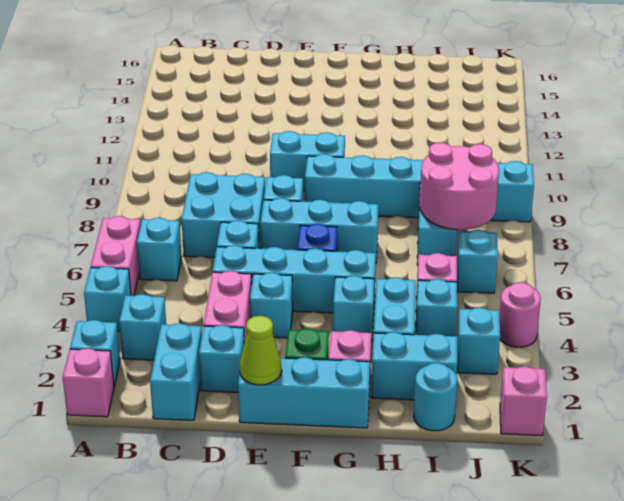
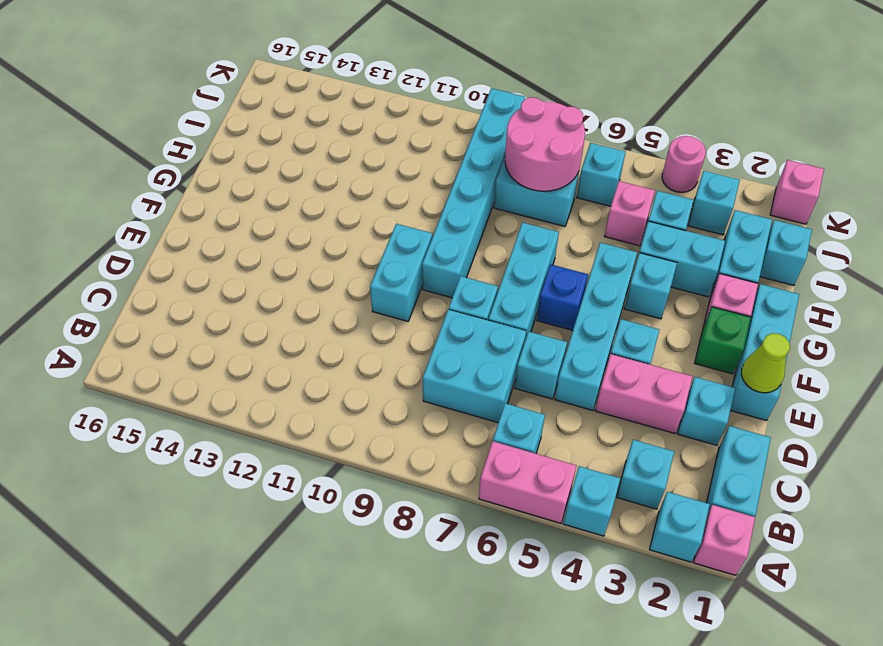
cyan 1x2 brick [150,323,202,420] -> cyan 1x2 brick turned to [707,426,771,517]
cyan 1x1 round brick [414,363,457,431] -> cyan 1x1 brick [760,220,812,285]

